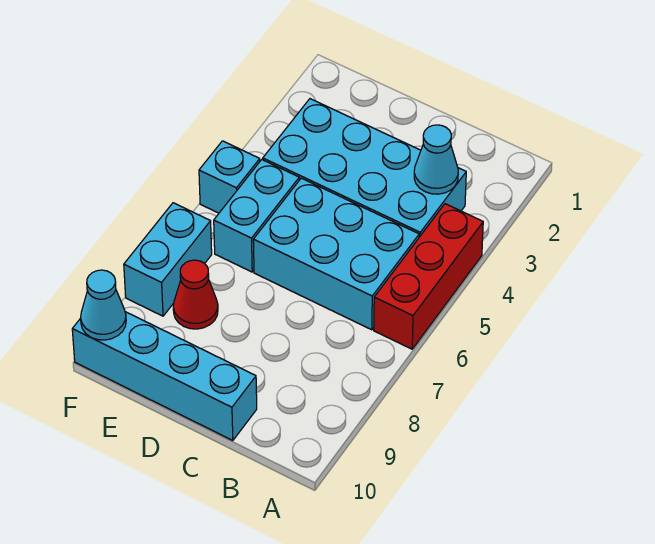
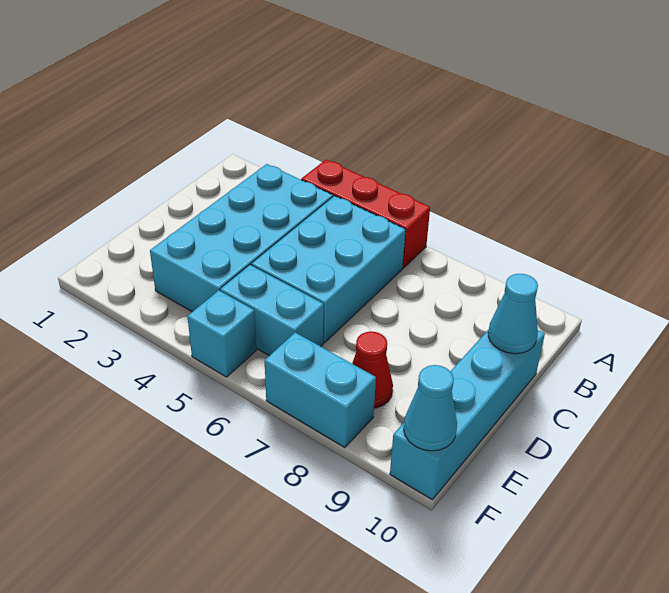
cyan 1x1 cone [414,125,458,194] -> cyan 1x1 cone moved to [488,274,538,354]

